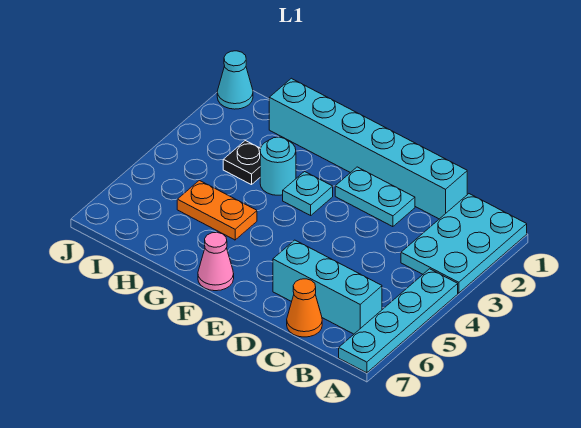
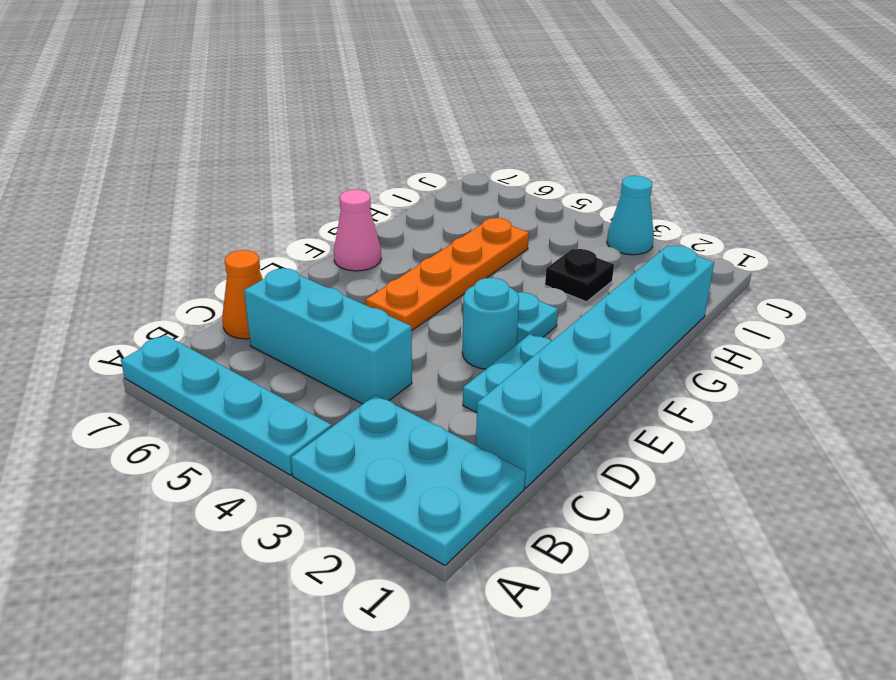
cyan 1x3 brick [273,240,382,334] -> cyan 1x3 brick turned to [244,268,412,404]
cyan 1x1 round brick [260,137,296,195] -> cyan 1x1 round brick moved to [462,278,519,369]
orange 1x2 plate [177,180,257,240] -> orange 1x4 plate [366,218,529,330]
cyan 1x1 cone [217,51,253,109] -> cyan 1x1 cone moved to [607,176,654,255]

